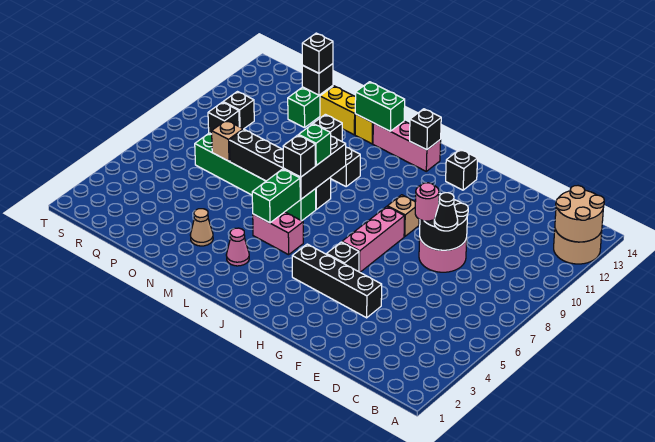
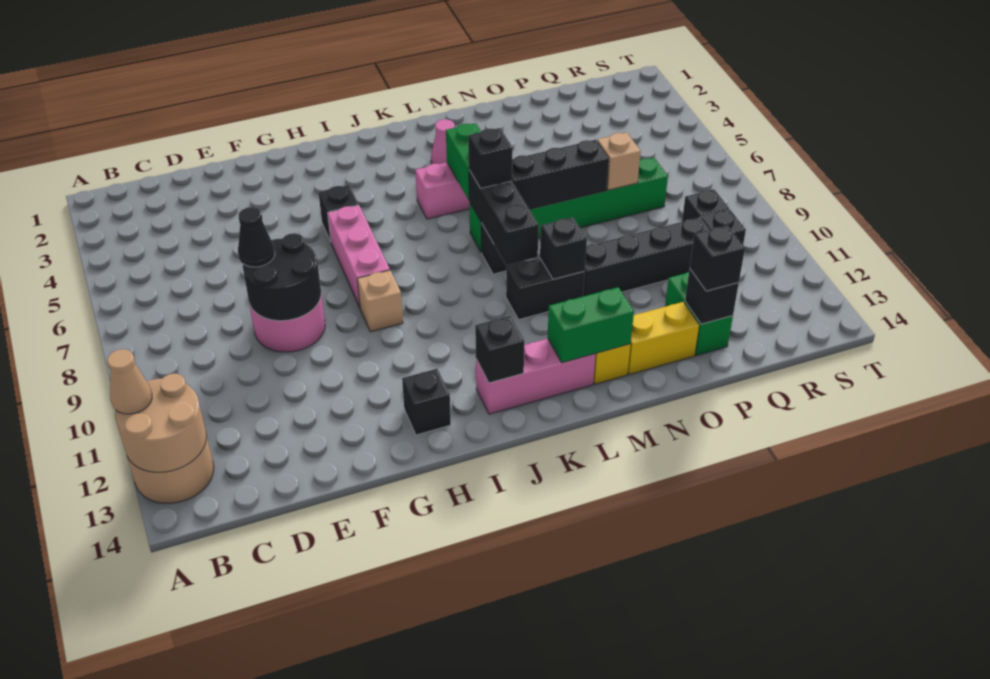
black 1x4 brick [292,244,382,318] -> black 1x4 brick moved to [583,218,708,296]
pink 1x1 round brick [415,183,439,221] -> none
green 1x1 brick [299,124,331,165] -> none
tan 1x1 cone [190,209,213,246] -> tan 1x1 cone moved to [107,349,152,414]

